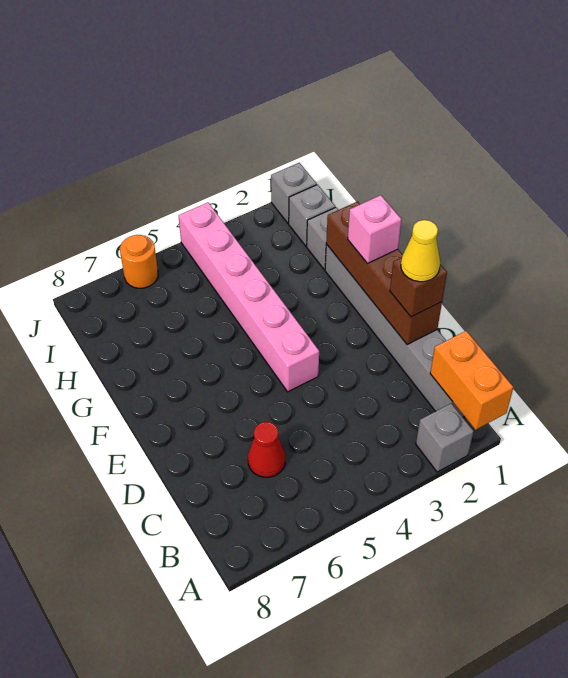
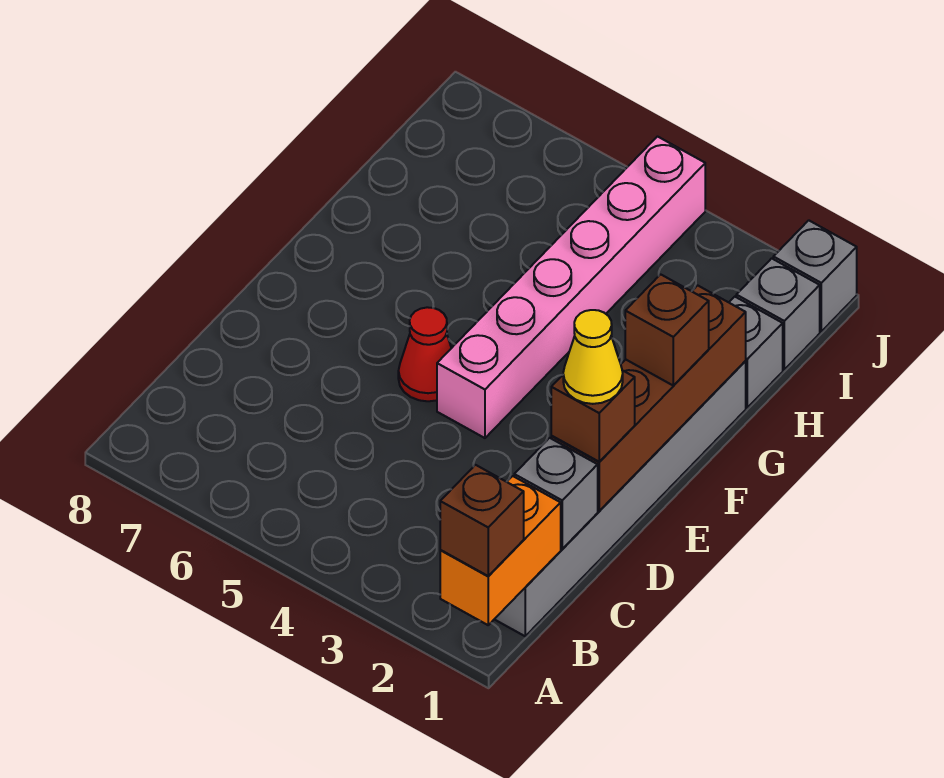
none -> brown 1x1 brick [440,465,524,576]
grey 1x1 brick [416,403,474,472] -> grey 1x1 brick moved to [514,438,598,549]
red 1x1 cone [248,422,285,477] -> red 1x1 cone moved to [398,307,451,401]
pink 1x1 brick [348,195,402,264] -> brown 1x1 brick [625,274,709,385]
orange 1x1 round brick [120,235,158,288] -> none

